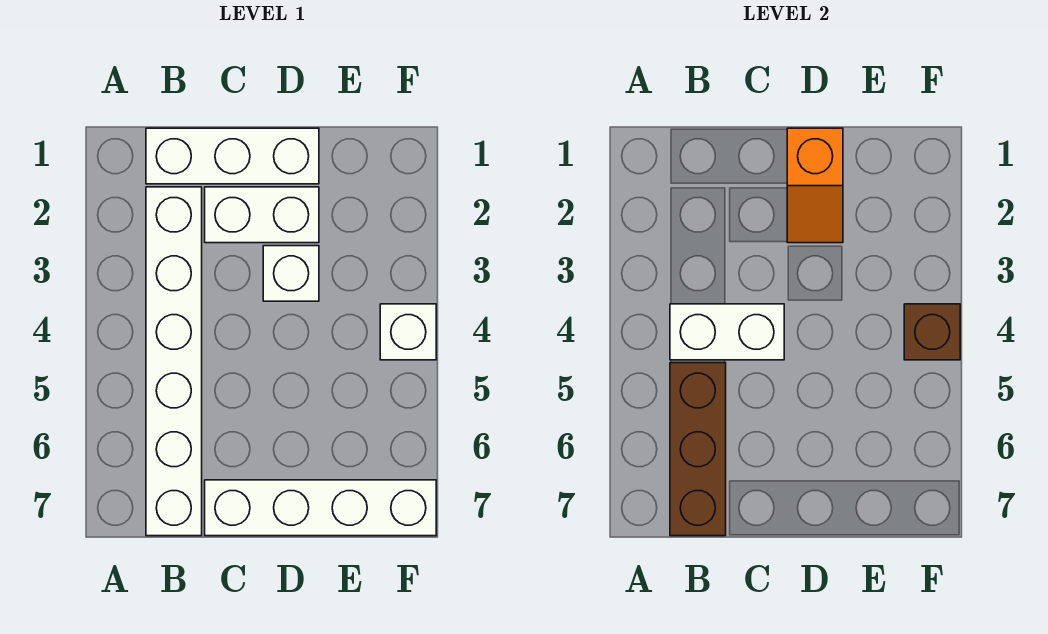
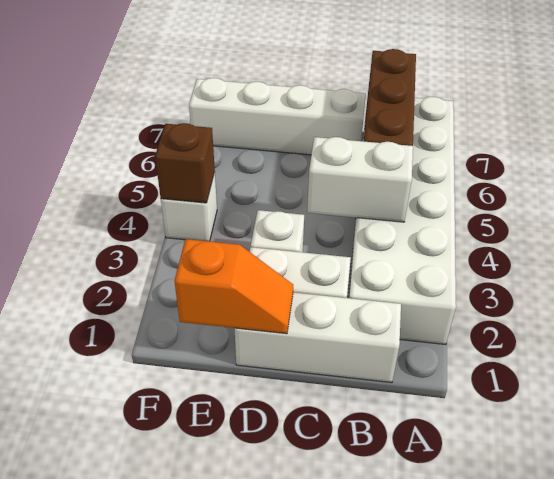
white 1x6 brick [146,187,202,536] -> white 2x6 brick [349,97,456,345]
orange 1x2 slope [787,128,843,243] -> orange 1x2 slope turned to [175,239,293,334]

